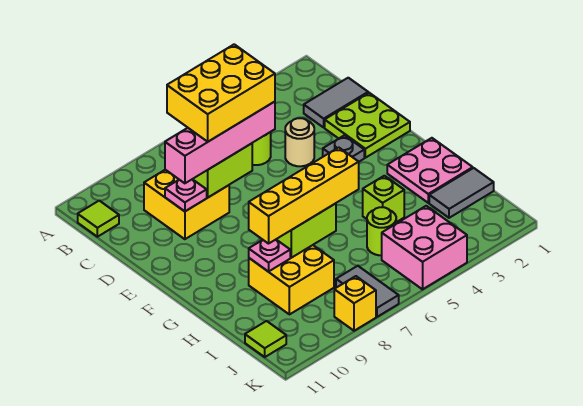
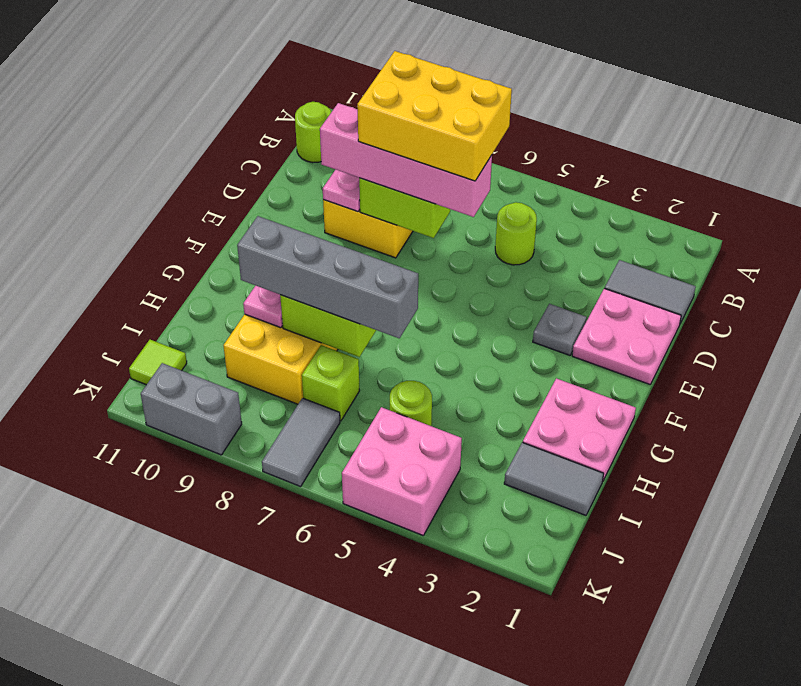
lime 1x1 tile [78,201,119,237] -> lime 1x1 round brick [295,102,331,163]
lime 2x2 plate [325,93,410,158] -> pink 2x2 plate [572,288,681,384]
tan 1x1 round brick [285,118,314,166] -> none
lime 1x1 brick [363,176,404,222] -> lime 1x1 brick moved to [302,345,360,421]
yellow 1x4 brick [249,148,359,244] -> grey 1x4 brick [237,216,418,338]
yellow 1x1 brick [334,276,376,331] -> none
none -> grey 1x2 brick [141,363,242,455]

